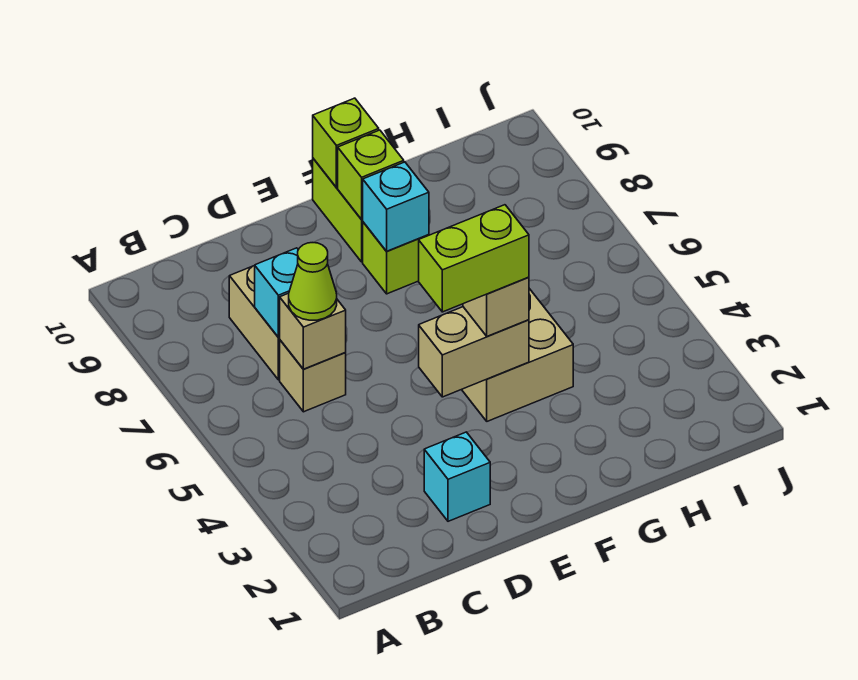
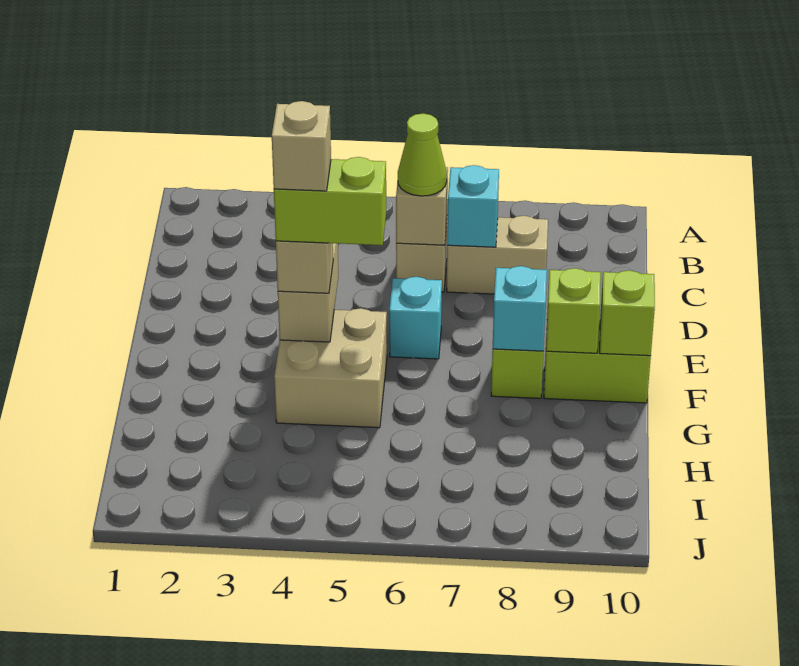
cyan 1x1 brick [424,432,490,521] -> cyan 1x1 brick moved to [389,277,442,359]
lime 1x2 brick [419,205,529,312] -> lime 1x2 brick turned to [274,157,386,245]
none -> tan 1x1 brick [272,101,331,191]

